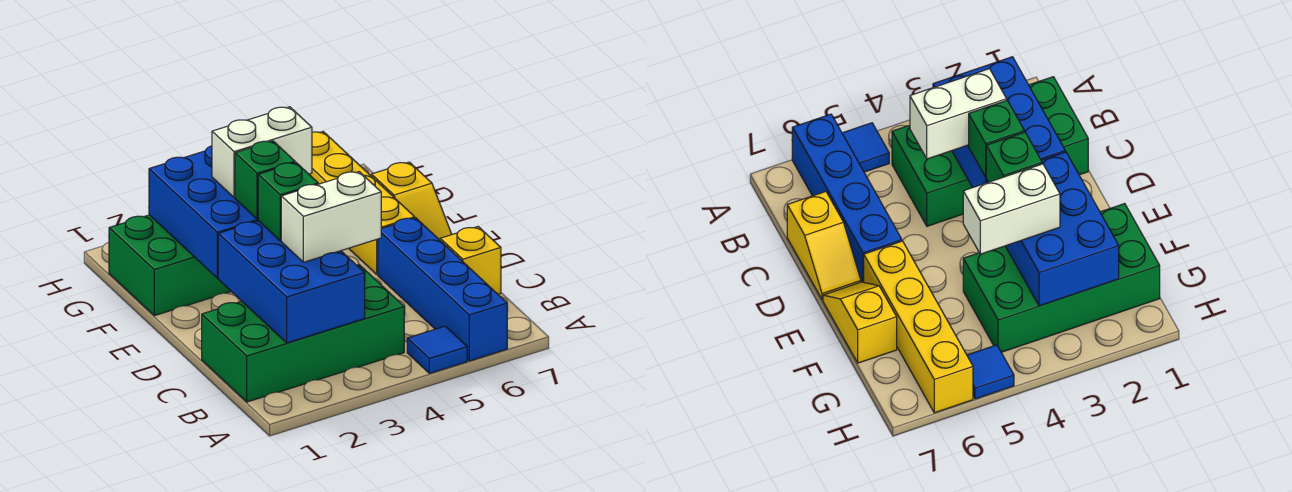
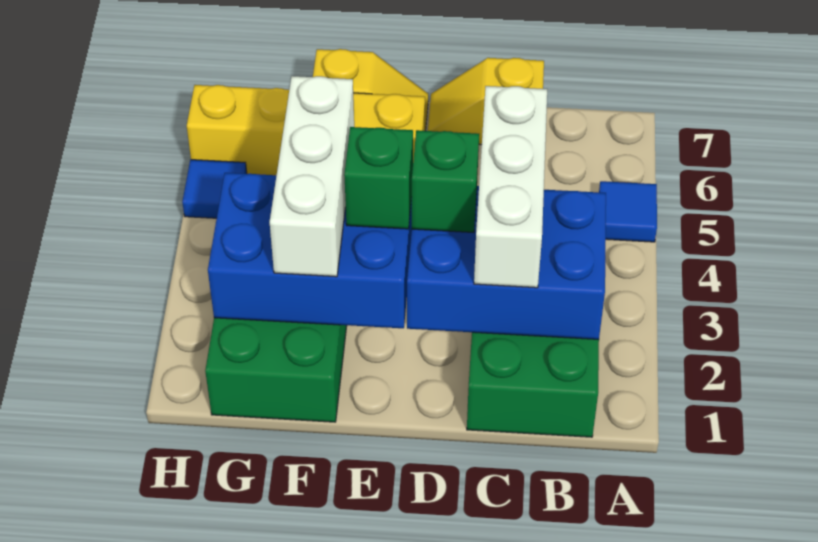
blue 1x4 brick [378,218,507,361] -> none
white 1x2 brick [281,172,381,262] -> white 1x3 brick [474,86,547,288]
white 1x2 brick [212,107,312,198] -> white 1x3 brick [270,76,354,277]

